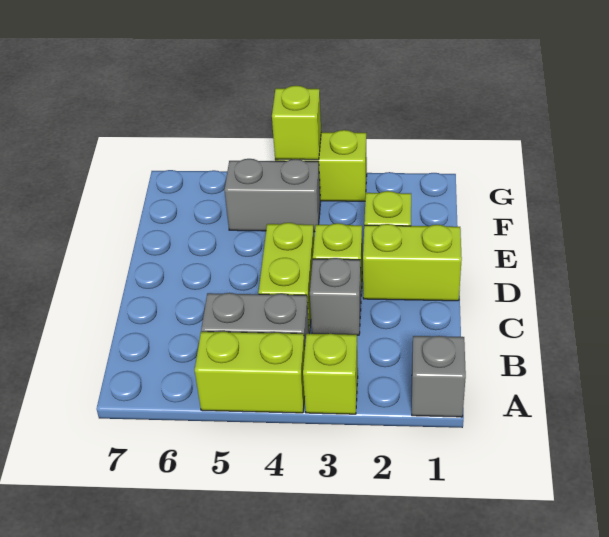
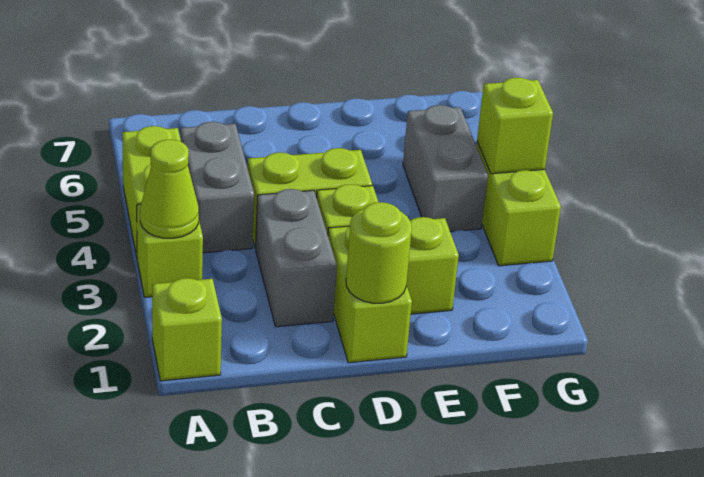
grey 1x1 brick [412,336,466,417] -> lime 1x1 brick [152,278,222,381]
none -> lime 1x1 cone [140,139,199,238]
grey 1x1 brick [310,258,361,335] -> grey 1x2 brick [256,189,337,327]
none -> lime 1x1 round brick [346,202,412,303]

